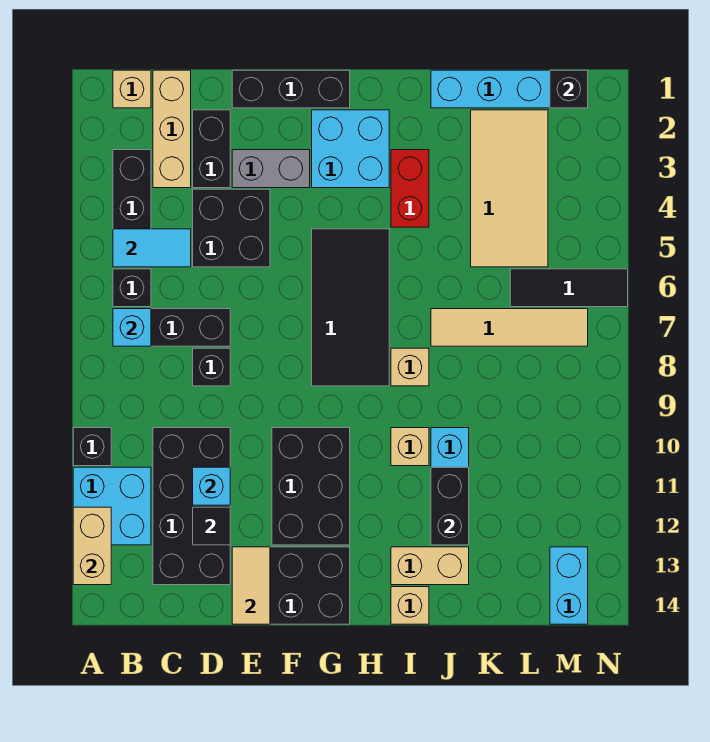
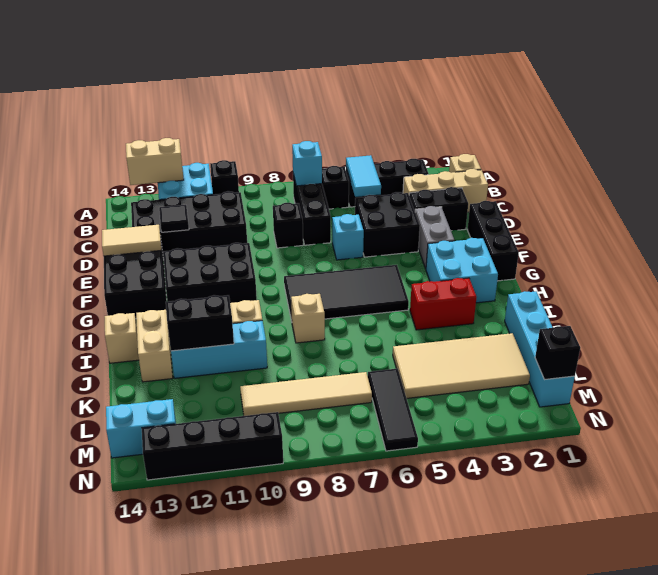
cyan 1x1 brick [193,467,230,505] -> cyan 1x1 brick moved to [332,214,364,260]
tan 1x4 tile [431,309,588,346] -> tan 1x4 tile turned to [240,372,372,416]
none -> black 1x4 brick [142,412,283,480]

